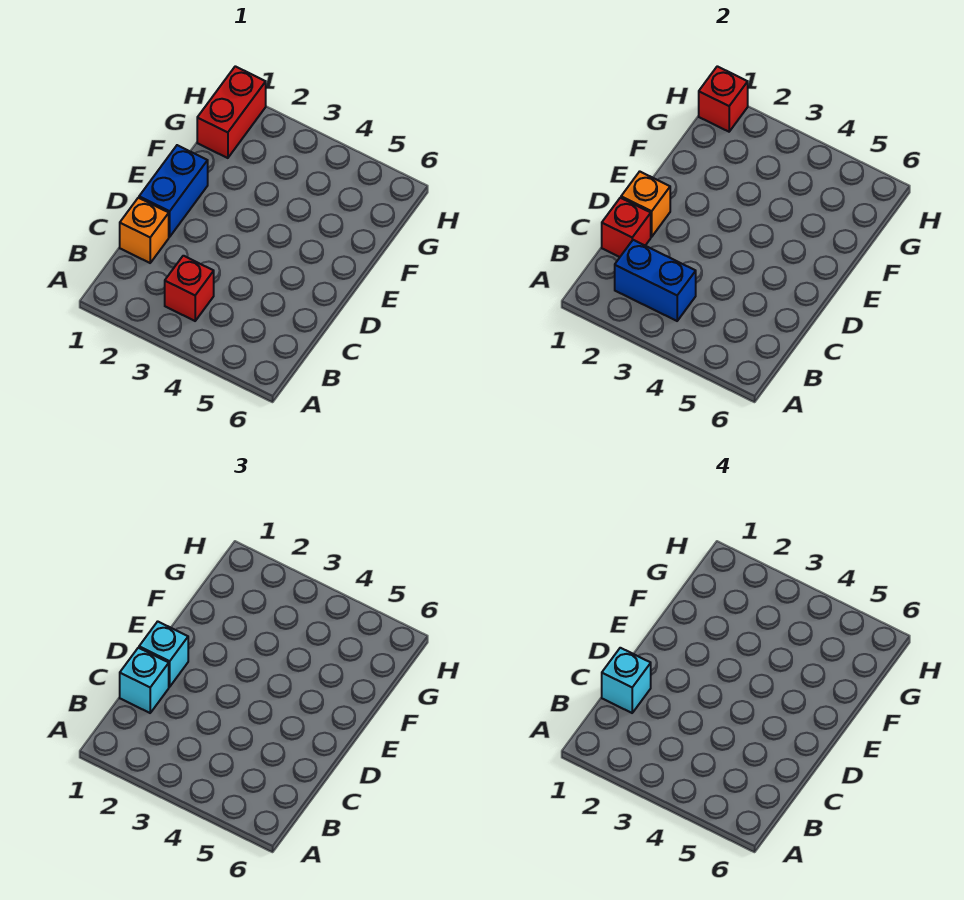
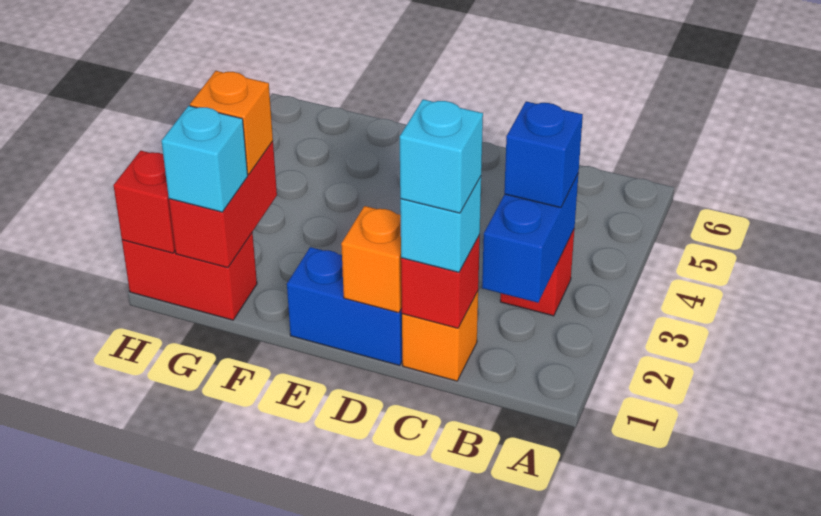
none -> blue 1x1 brick [504,101,583,208]
cyan 1x1 brick [139,621,188,687] -> cyan 1x1 brick moved to [162,106,248,212]
none -> red 1x2 brick [169,141,277,268]
none -> orange 1x1 brick [190,71,273,175]

